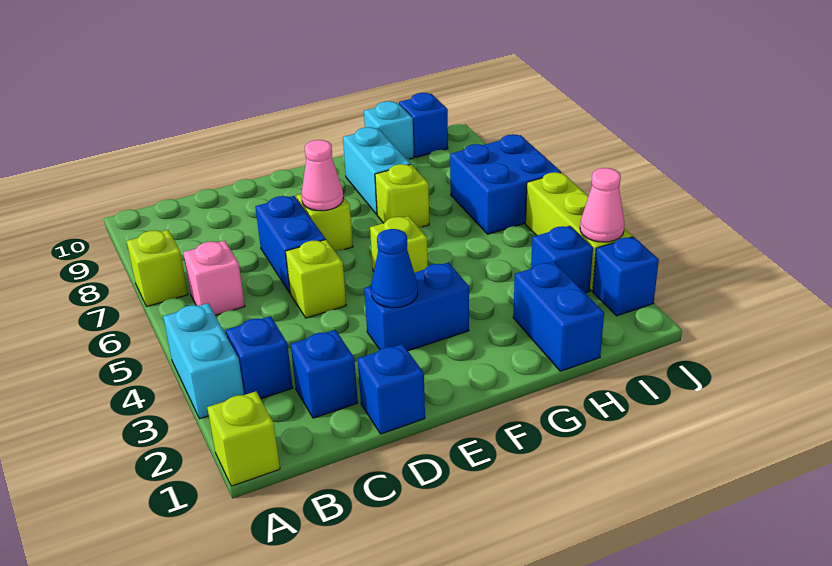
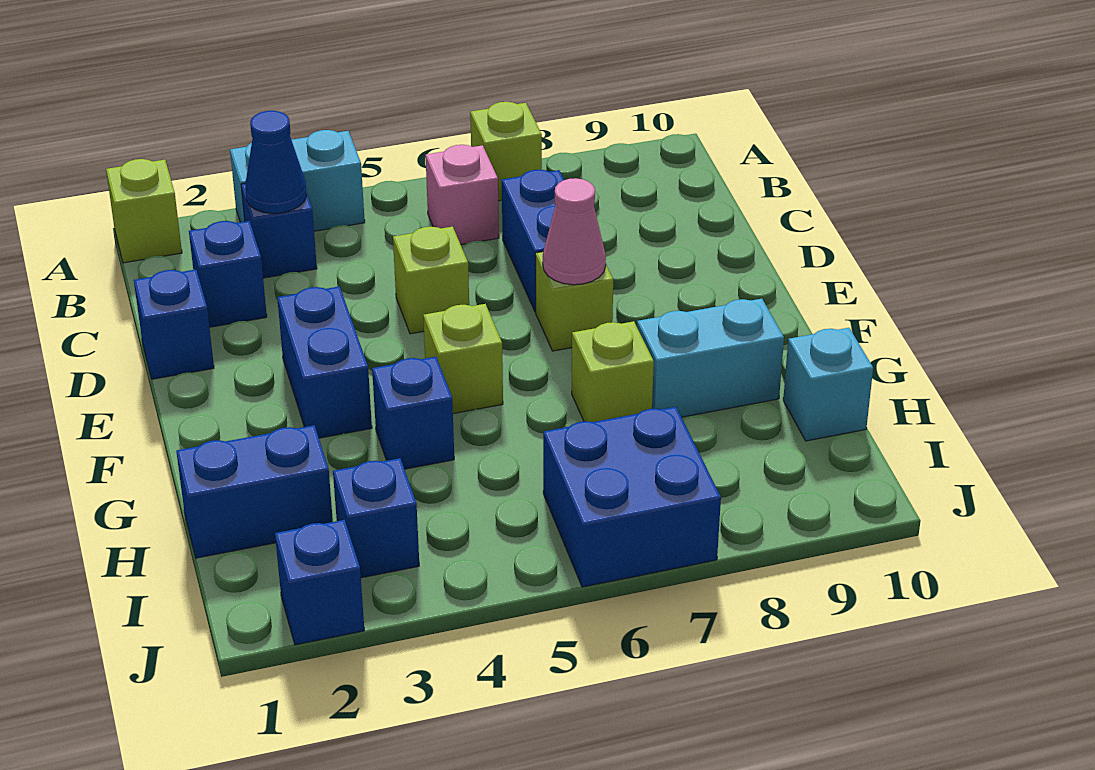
blue 1x2 brick [255,196,326,293] -> blue 1x2 brick turned to [502,170,564,312]
blue 1x1 cone [371,229,418,308] -> blue 1x1 cone moved to [245,111,307,214]
blue 1x1 brick [399,93,448,157] -> blue 1x1 brick moved to [372,357,454,469]
lime 1x3 brick [525,172,632,291] -> none
pink 1x1 cone [580,168,624,242] -> none

